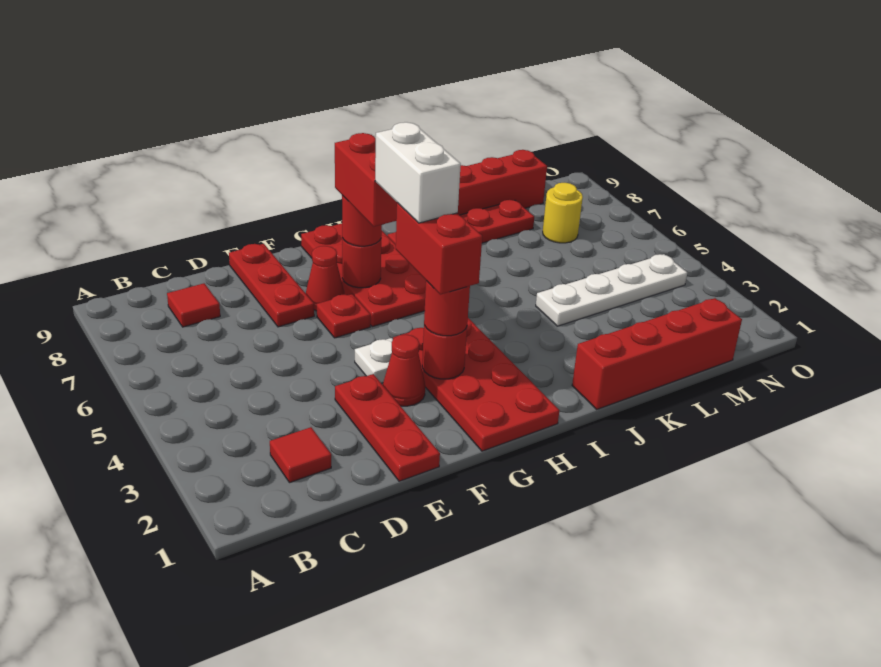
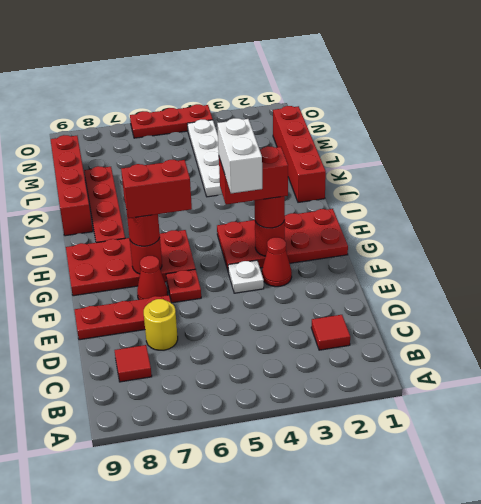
red 1x3 plate [335,374,440,481] -> red 1x3 plate moved to [130,104,213,138]
white 1x2 brick [375,122,461,223] -> white 1x2 brick turned to [217,118,262,193]
yellow 1x1 round brick [543,183,583,243] -> yellow 1x1 round brick moved to [144,299,178,350]

